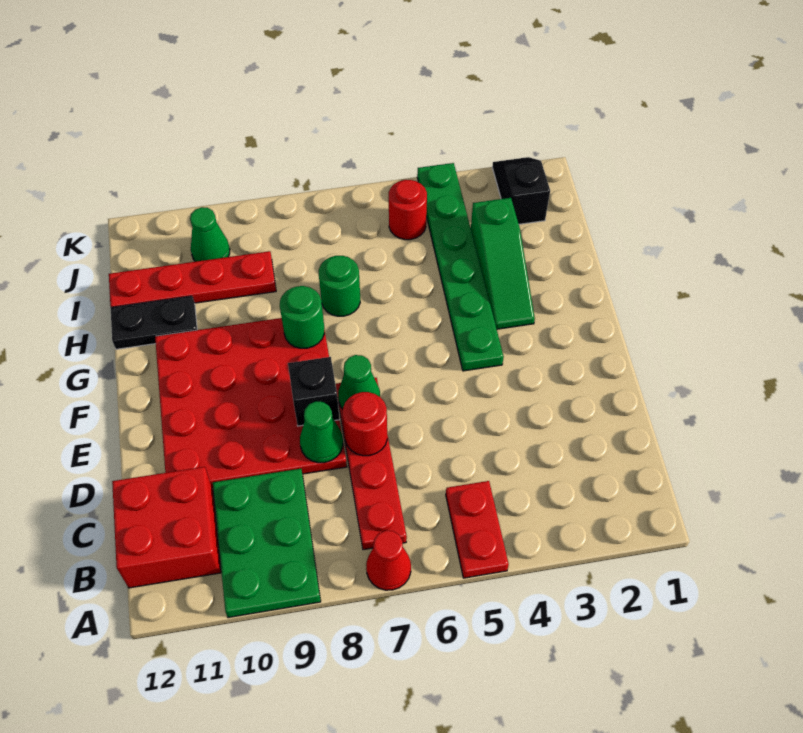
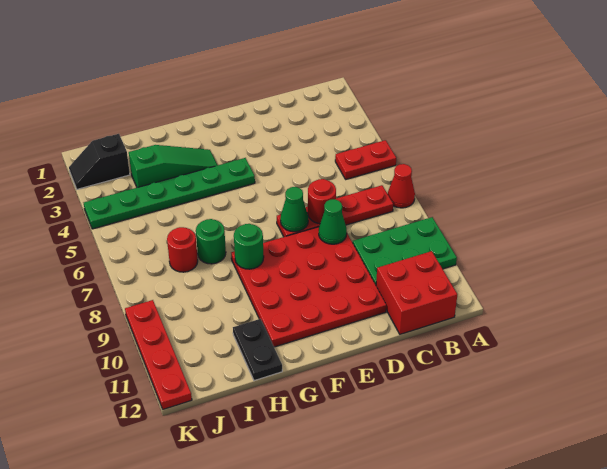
black 1x1 brick [288,357,340,426] -> none
red 1x4 plate [109,251,276,307] -> red 1x4 plate moved to [125,300,192,409]
red 1x1 round brick [389,180,427,240] -> red 1x1 round brick moved to [167,227,198,272]
green 1x1 cone [190,207,230,262] -> none

